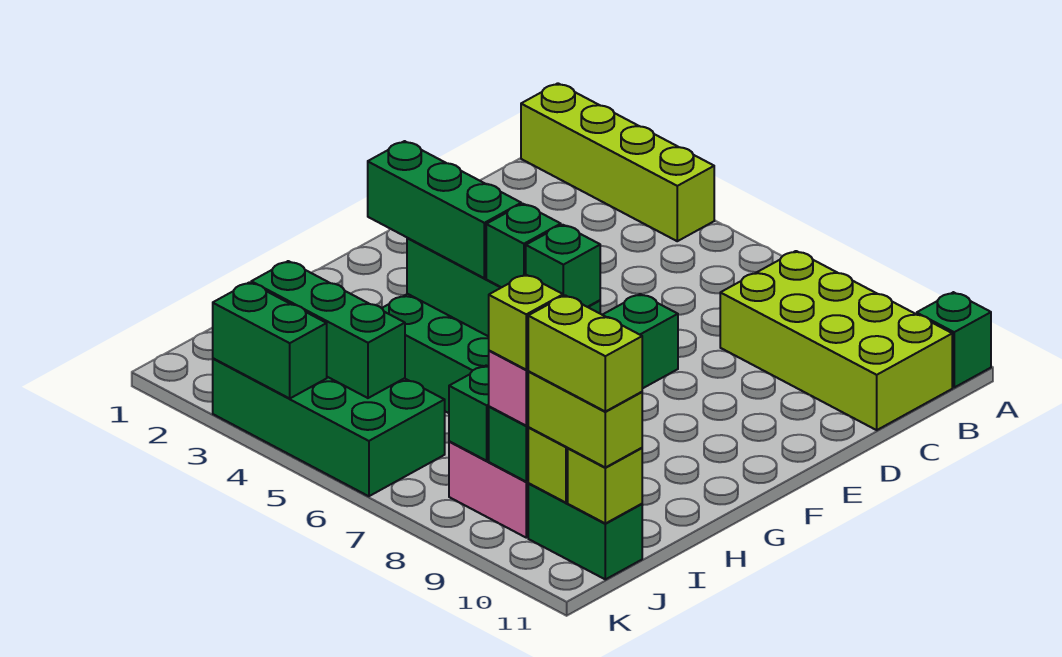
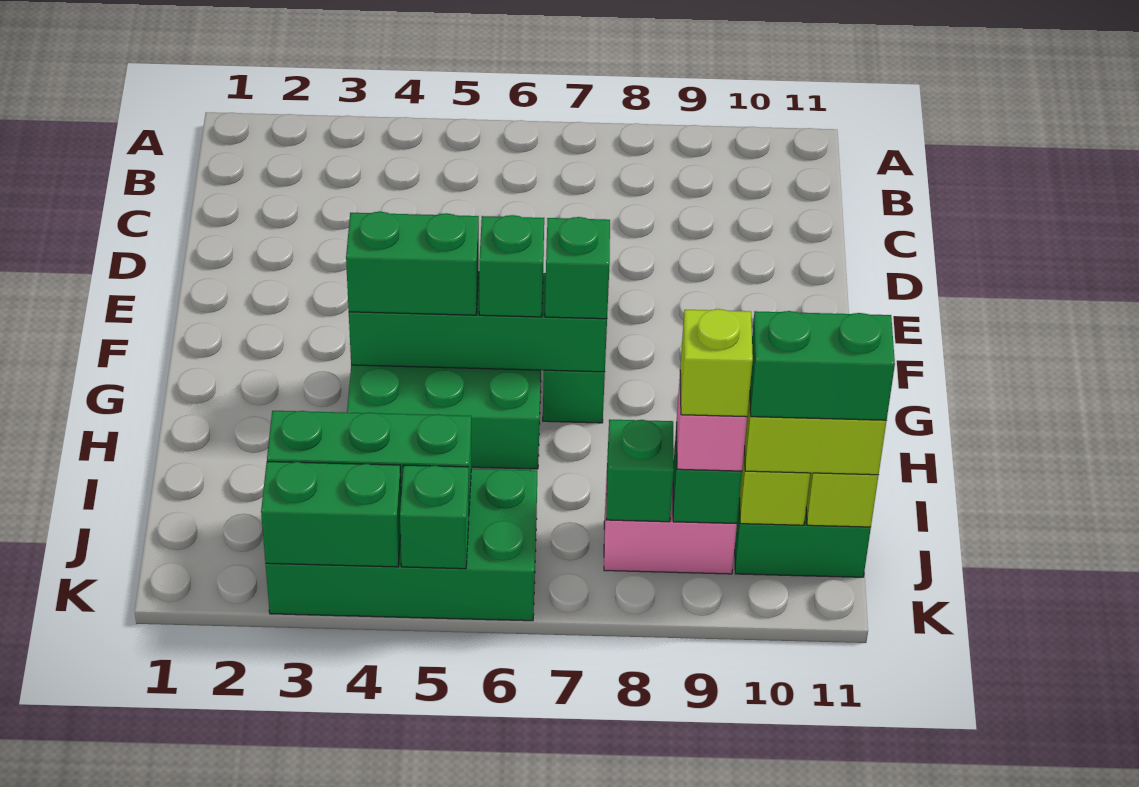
lime 1x4 brick [521,83,714,241] -> none
green 1x1 brick [917,292,991,387] -> green 1x1 brick moved to [400,465,469,569]
lime 2x4 brick [720,251,952,430] -> none
green 1x3 brick [368,141,521,278] -> green 1x2 brick [346,212,479,315]
lime 1x2 brick [528,295,642,412] -> green 1x2 brick [750,311,895,420]

